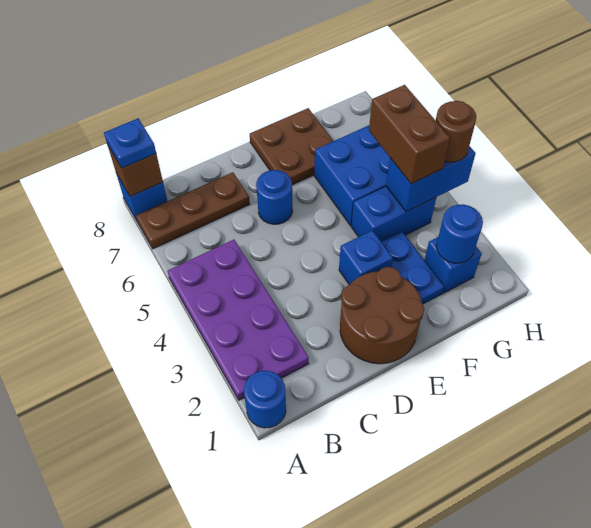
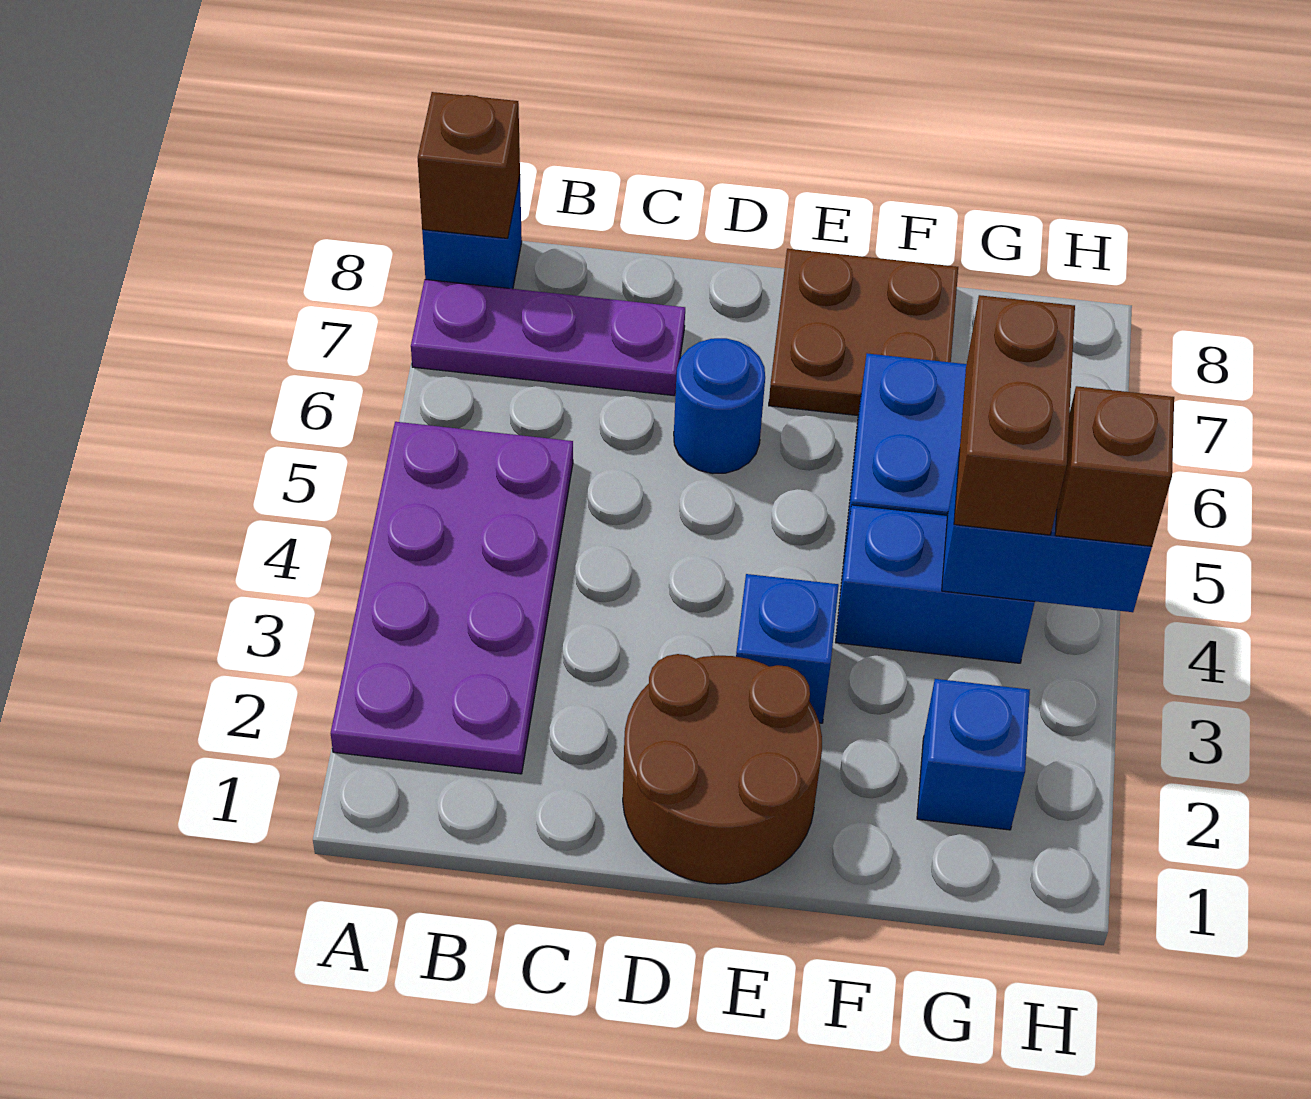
blue 1x1 round brick [244,371,286,428] -> none
brown 1x3 plate [136,172,250,249] -> purple 1x3 plate [411,280,685,396]
blue 1x1 plate [104,118,156,168] -> none
blue 1x2 plate [382,232,444,304] -> none
blue 1x1 round brick [436,204,483,263] -> none
brown 1x1 round brick [436,101,476,162] -> brown 1x1 brick [1055,386,1174,546]

